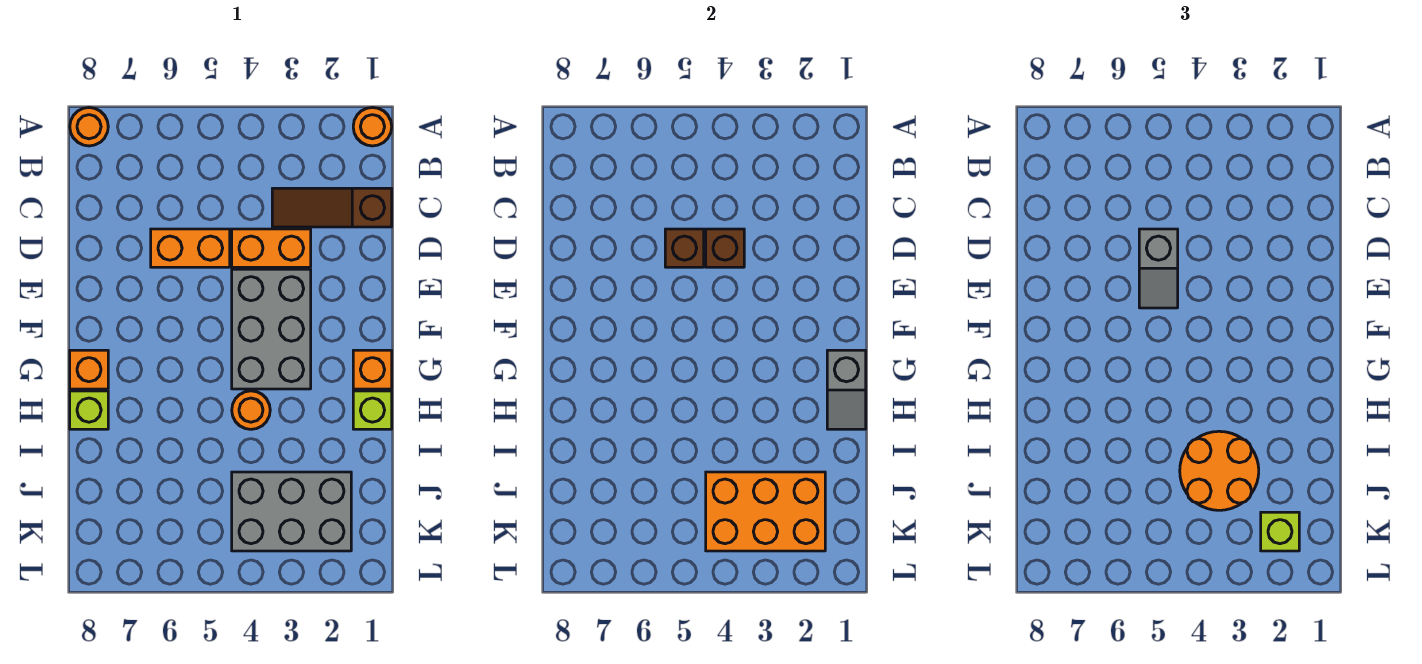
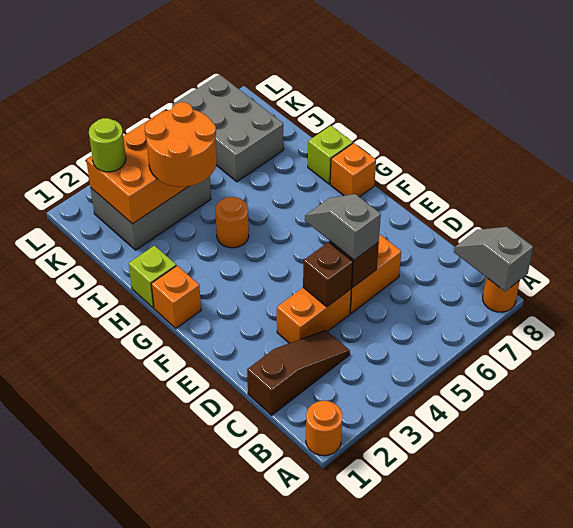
grey 2x3 brick [232,269,311,389] -> grey 2x3 brick moved to [172,75,284,182]
grey 1x2 slope [827,350,866,429] -> grey 1x2 slope moved to [454,227,533,291]
lime 1x1 brick [1261,512,1299,551] -> lime 1x1 round brick [89,118,126,172]

